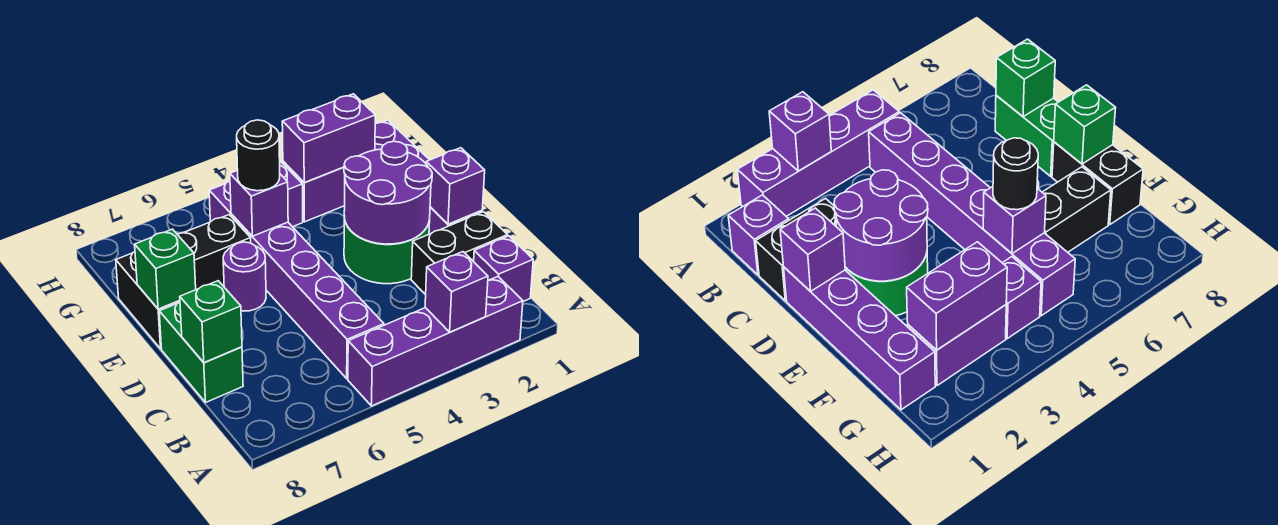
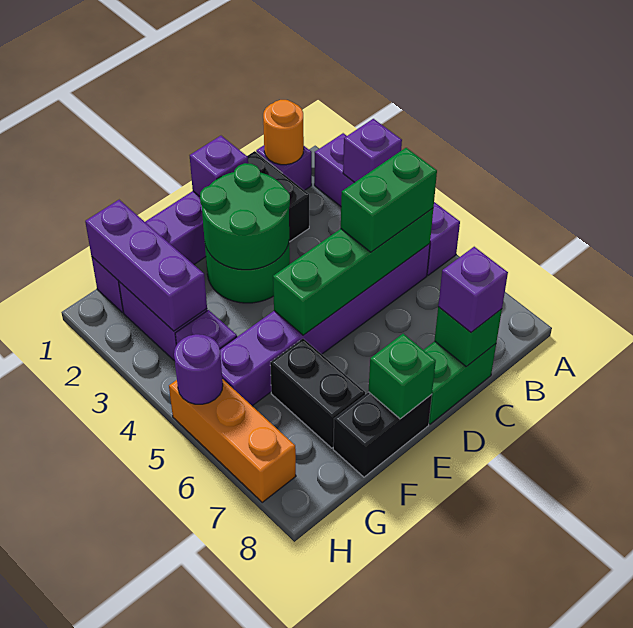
none -> orange 1x1 round brick [263,100,304,165]
none -> green 1x4 brick [273,208,433,335]
none -> green 1x2 brick [341,148,437,252]
purple 2x2 round brick [344,141,432,244] -> green 2x2 round brick [200,163,290,270]
purple 1x1 round brick [223,242,266,311] -> purple 1x1 round brick moved to [174,334,223,404]
purple 1x1 brick [230,170,288,236] -> purple 1x1 brick moved to [438,247,508,332]
black 1x1 round brick [237,120,280,191] -> none
purple 1x2 brick [282,94,375,183] -> purple 1x3 brick [85,200,207,331]
none -> orange 1x3 brick [169,379,296,502]

